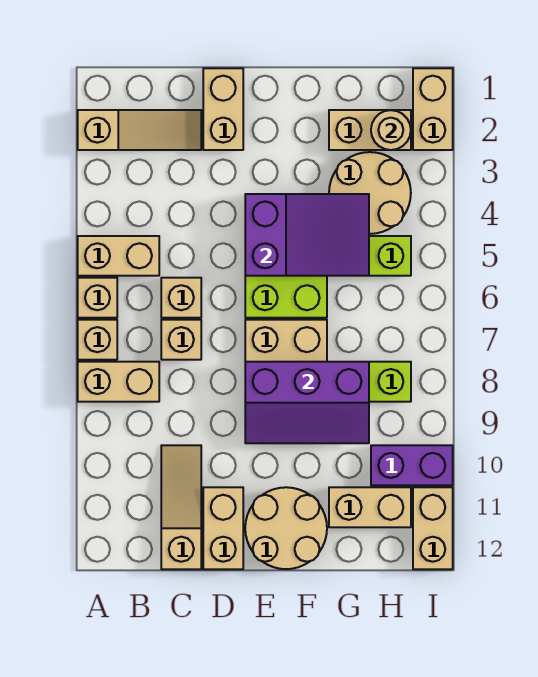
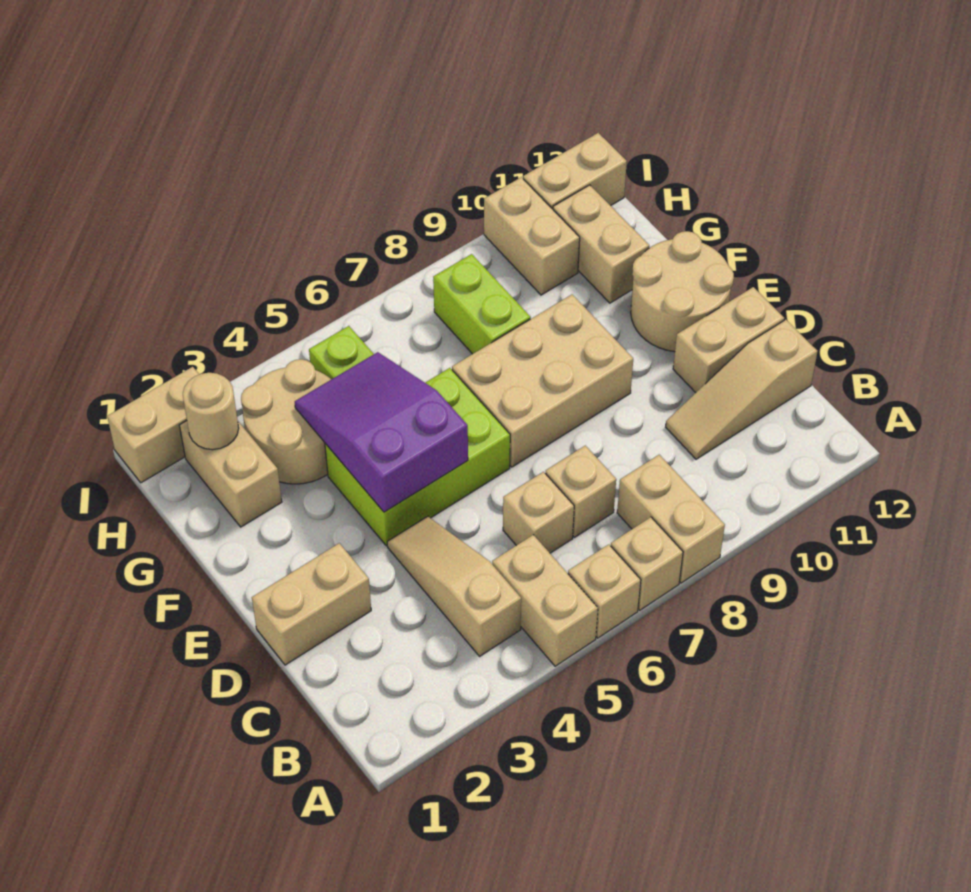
tan 1x3 slope [78,110,201,150] -> tan 1x3 slope moved to [387,516,521,656]
purple 2x3 slope [245,362,369,443] -> none
purple 1x2 brick [371,445,453,485] -> tan 1x2 brick [484,177,580,295]

